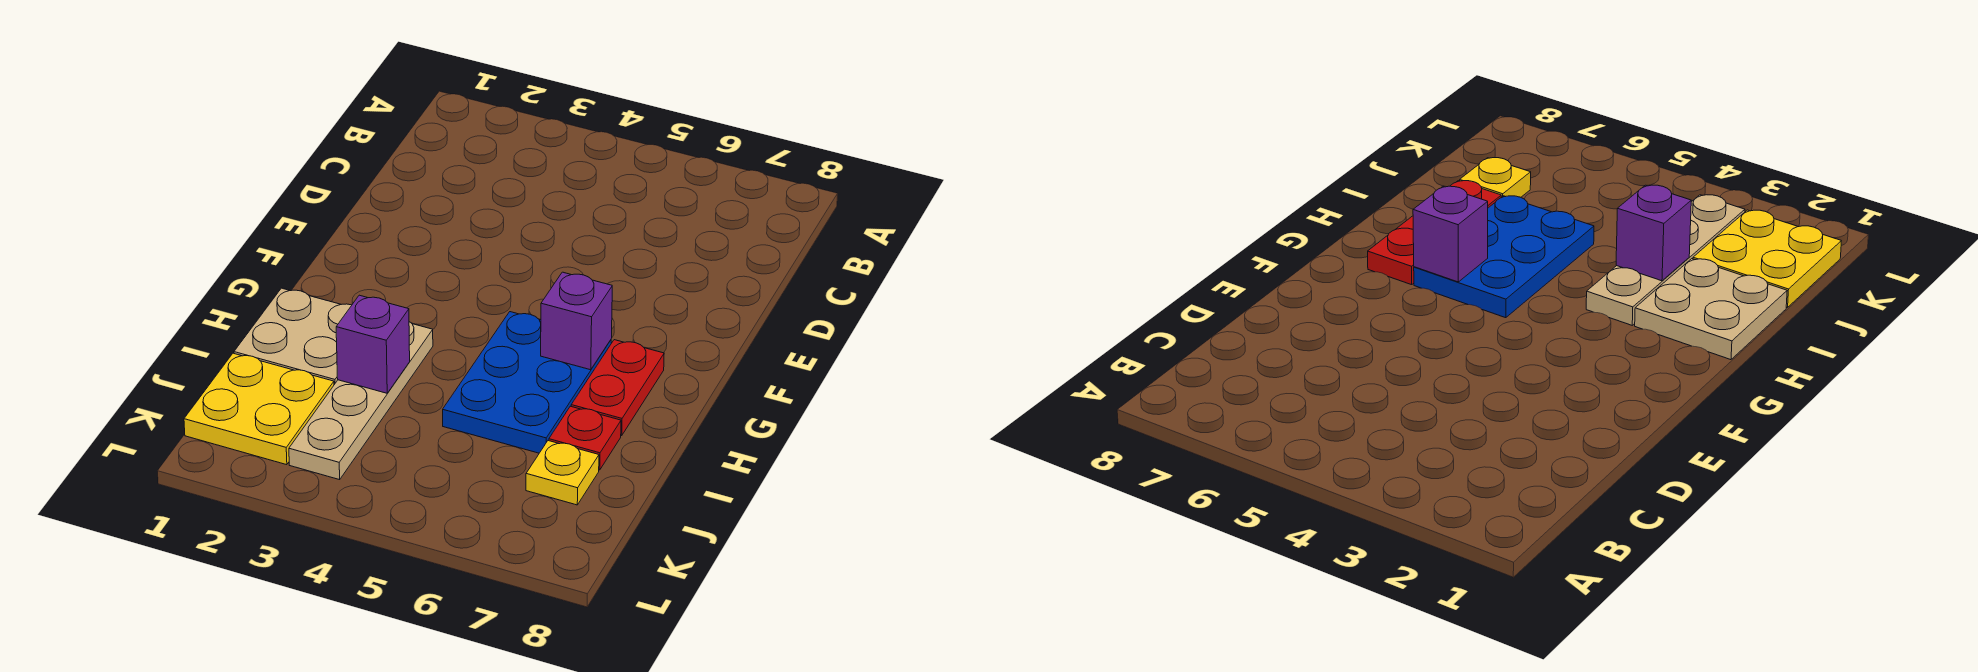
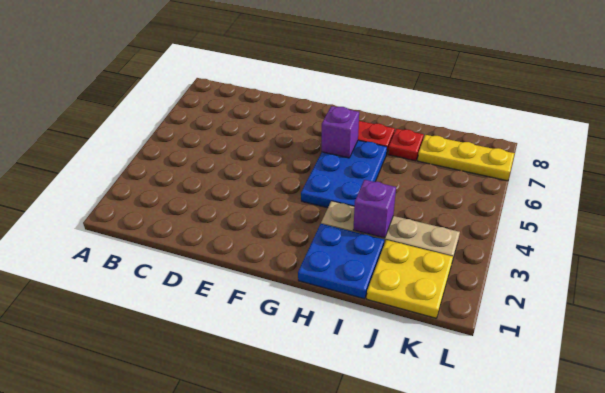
blue 2x3 plate [443,312,611,453] -> blue 2x3 plate turned to [301,140,387,208]
tan 2x2 plate [234,288,352,385] -> blue 2x2 plate [298,224,384,299]
yellow 1x1 plate [526,441,599,505] -> yellow 1x3 plate [418,135,515,181]

